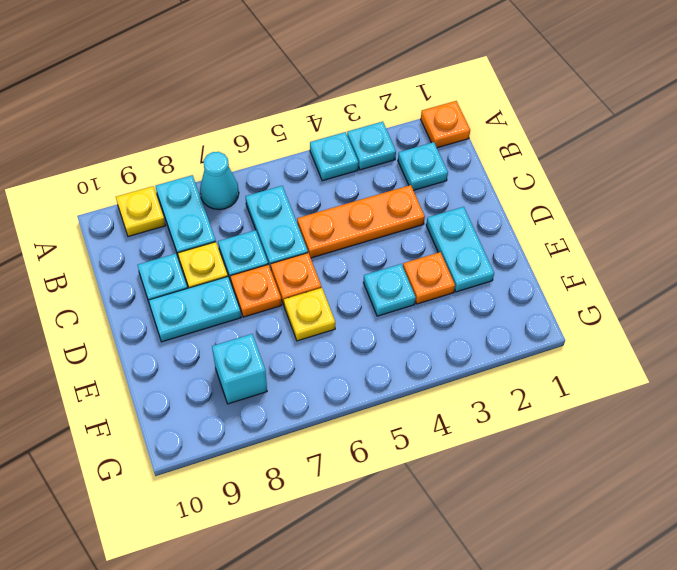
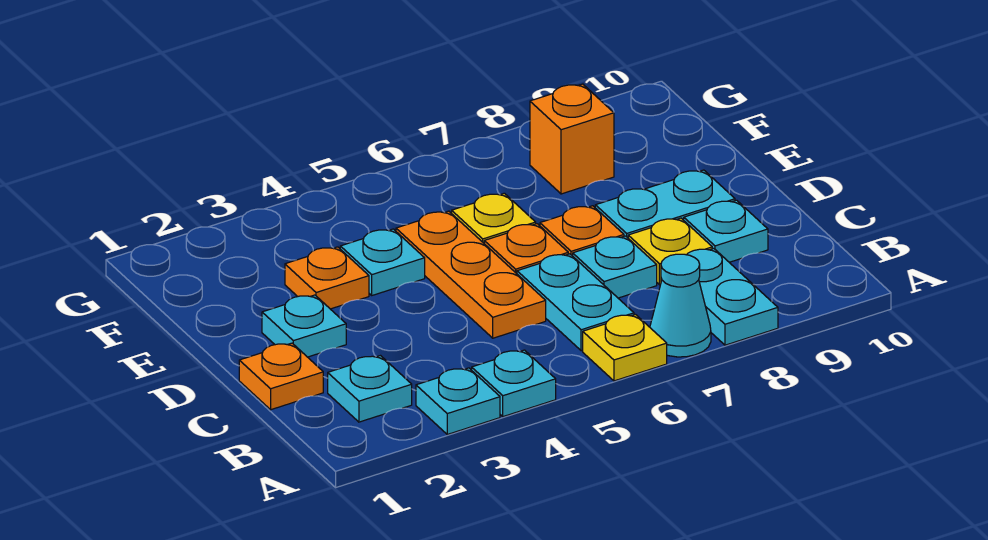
orange 1x1 plate [421,101,470,148] -> orange 1x1 plate moved to [239,343,323,410]
yellow 1x1 plate [116,186,166,237] -> yellow 1x1 plate moved to [583,314,667,381]
orange 1x3 plate [297,185,425,258] -> orange 1x3 plate turned to [396,211,546,338]
cyan 1x2 plate [426,207,494,292] -> cyan 1x1 plate [262,295,346,357]
cyan 1x1 brick [212,334,267,404] -> orange 1x1 brick [530,84,614,194]

